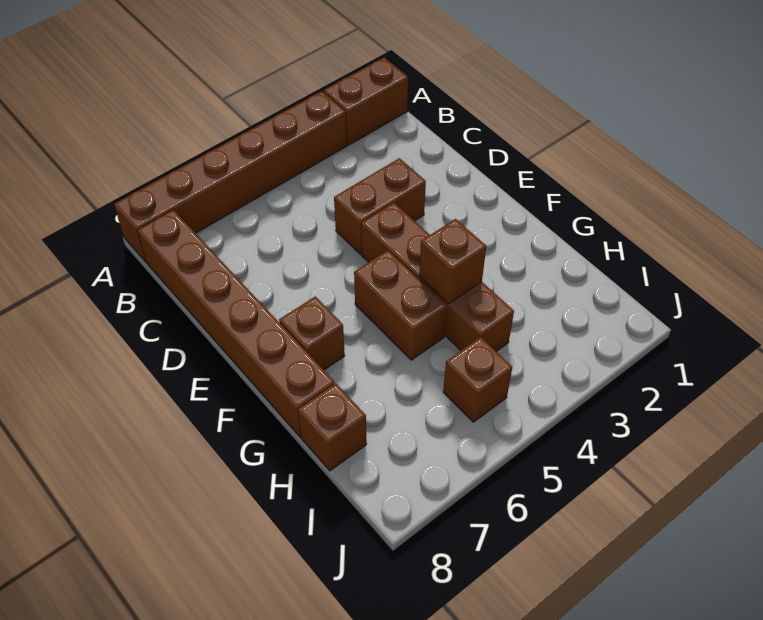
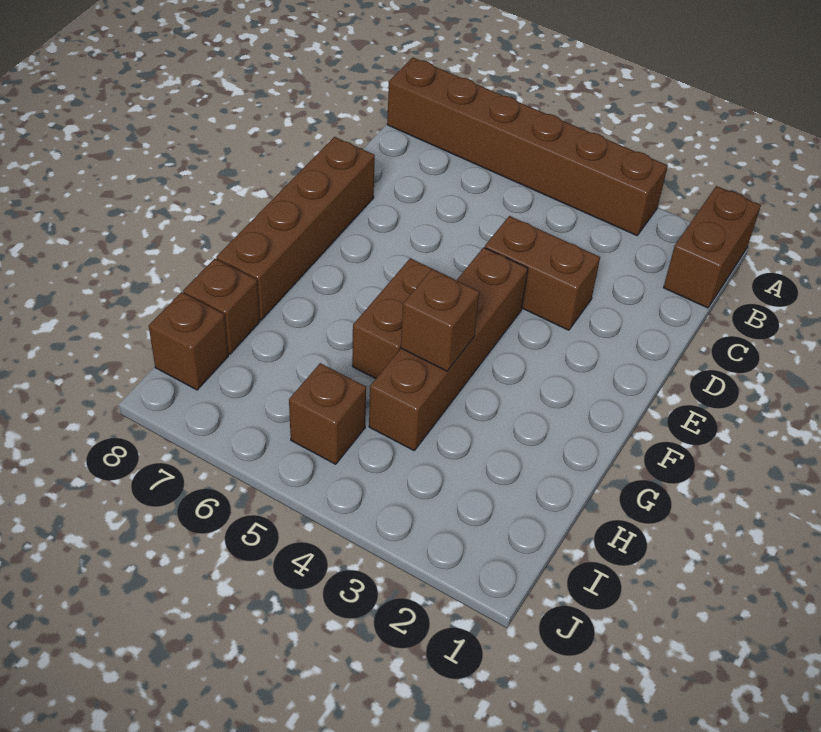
brown 1x2 brick [324,57,408,145] -> brown 1x2 brick turned to [664,186,761,308]
brown 1x6 brick [137,210,335,437] -> brown 1x4 brick [216,137,375,320]
brown 1x1 brick [279,296,345,370] -> brown 1x1 brick moved to [149,292,228,390]

